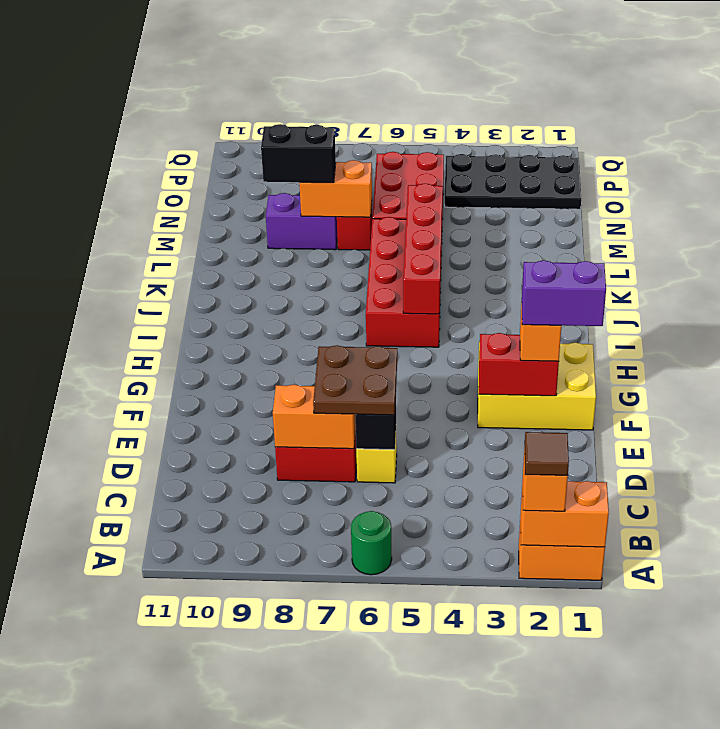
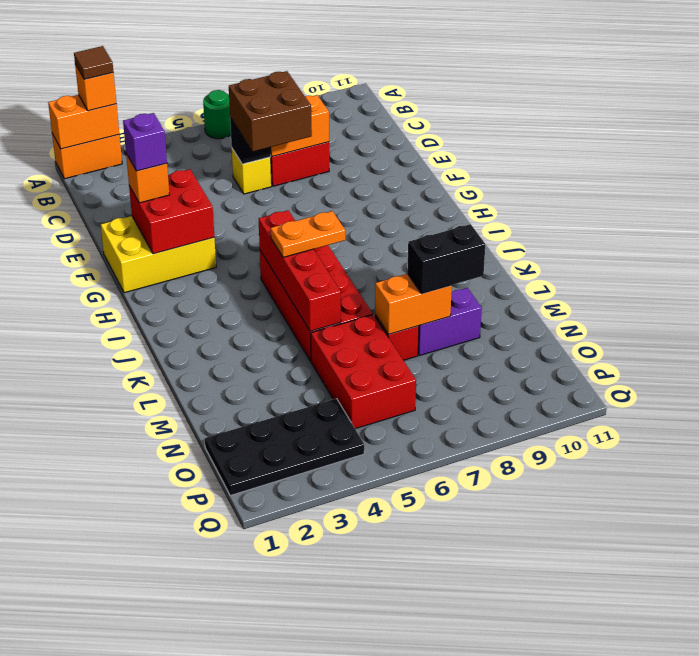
brown 2x2 plate [313,345,397,415] -> brown 2x2 brick [229,71,312,151]
purple 1x2 brick [522,261,606,326] -> purple 1x1 brick [123,113,167,171]
red 1x2 brick [479,333,559,396] -> red 2x2 brick [129,169,214,254]
none -> orange 1x2 plate [271,211,345,257]

